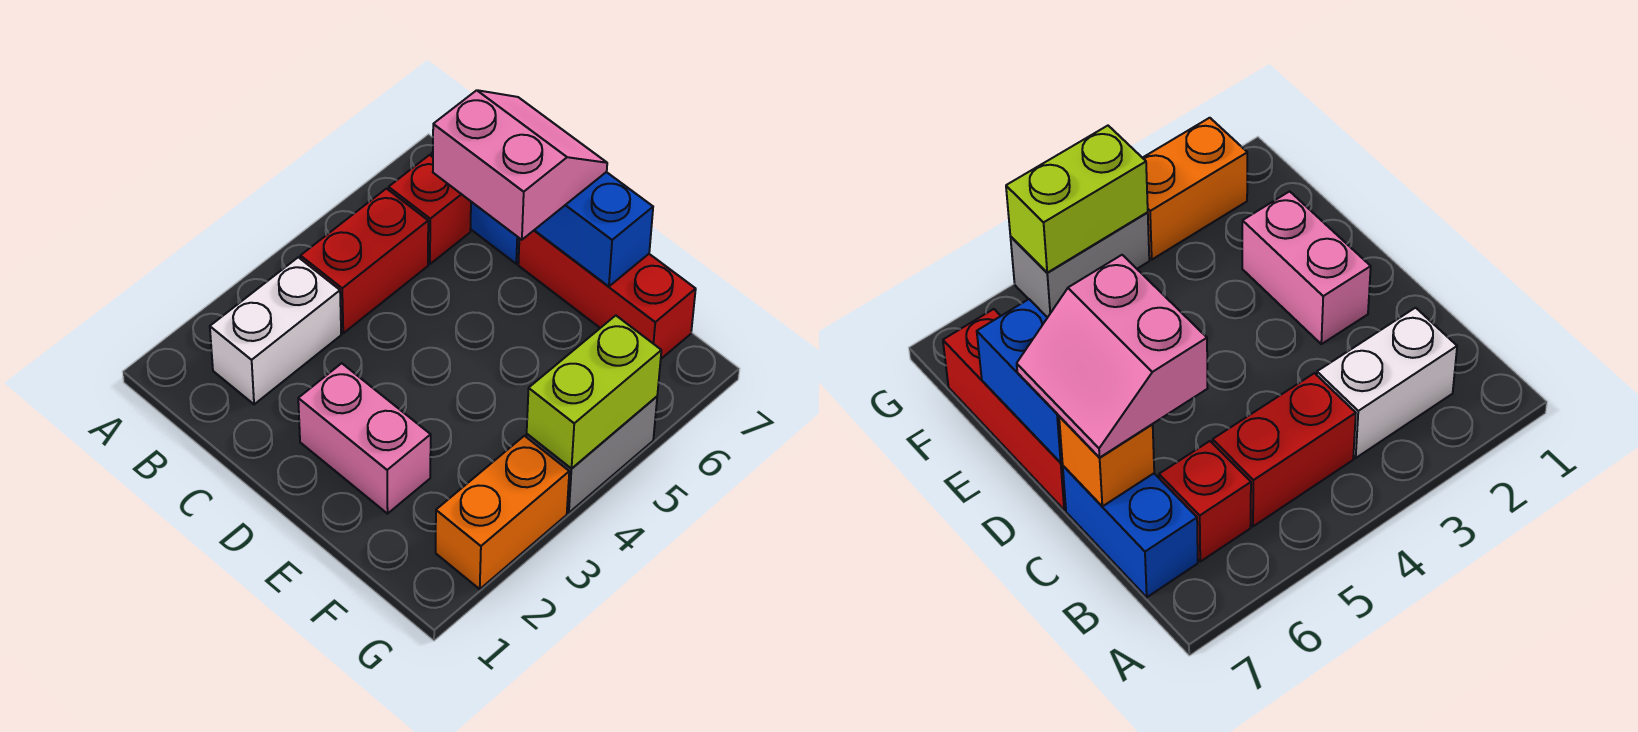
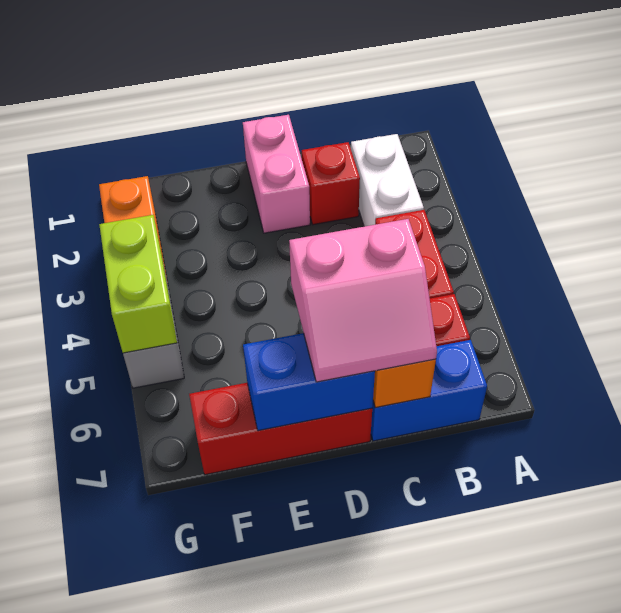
none -> red 1x1 brick [302,142,360,225]
pink 1x2 brick [298,363,431,514] -> pink 1x2 brick turned to [243,115,310,233]

